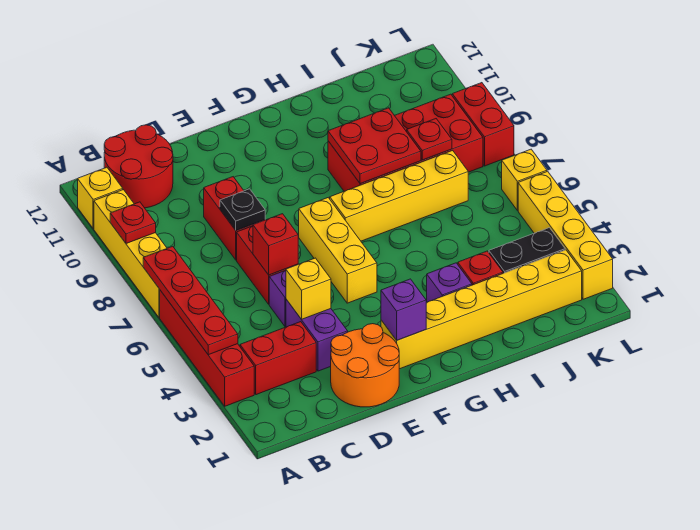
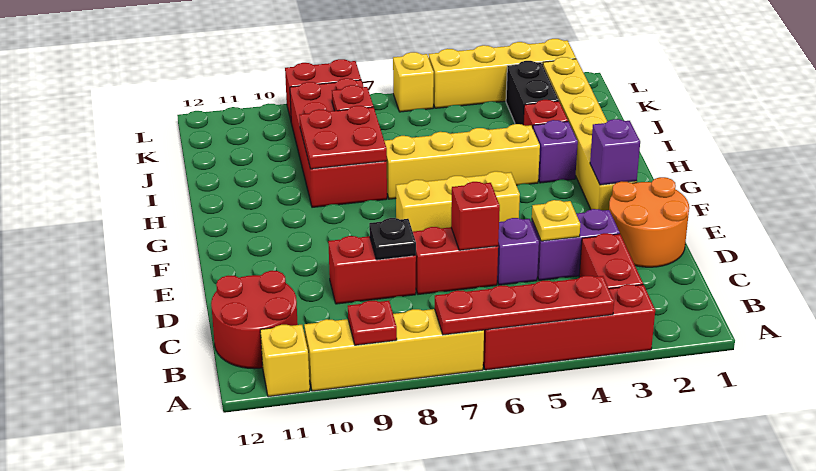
yellow 1x1 brick [286,258,331,319] -> yellow 1x1 plate [532,200,580,241]
yellow 1x4 brick [329,151,468,241] -> yellow 1x4 brick turned to [384,124,540,199]

